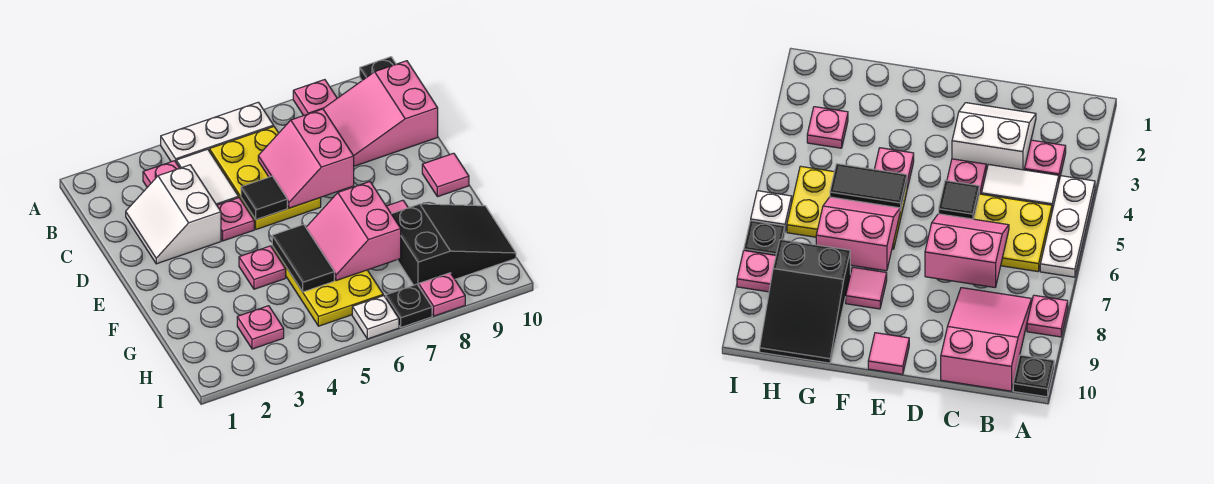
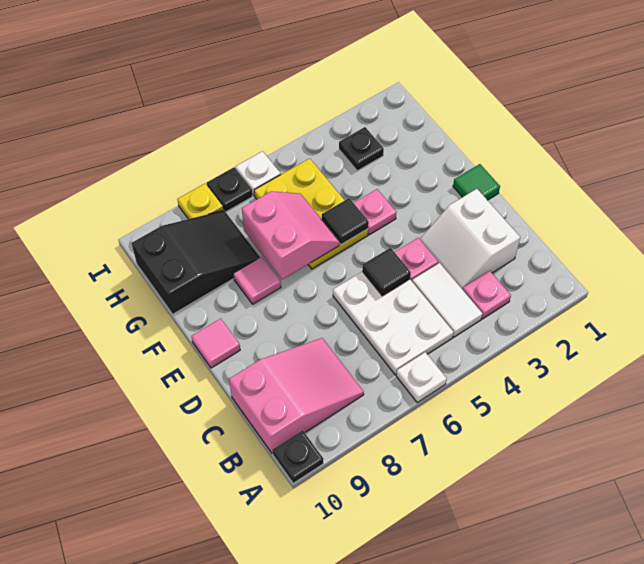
white 1x3 plate [161,102,274,162] -> white 1x1 plate [396,352,447,402]
pink 1x1 plate [293,80,337,116] -> none
yellow 2x3 plate [209,127,321,229] -> white 2x3 plate [333,272,454,375]
white 2x2 slope [126,165,221,264] -> white 2x2 slope turned to [420,189,520,289]
pink 2x2 slope [258,109,354,208] -> none
none -> green 1x1 tile [453,164,500,200]
black 1x2 tile [272,224,334,292] -> black 1x1 tile [322,198,369,244]
black 2x3 slope [392,204,516,286] -> black 2x3 slope turned to [132,210,260,314]
pink 1x1 plate [237,306,284,349] -> black 1x1 plate [339,127,384,171]
pink 1x1 plate [419,273,465,316] -> yellow 1x1 plate [177,184,223,219]

